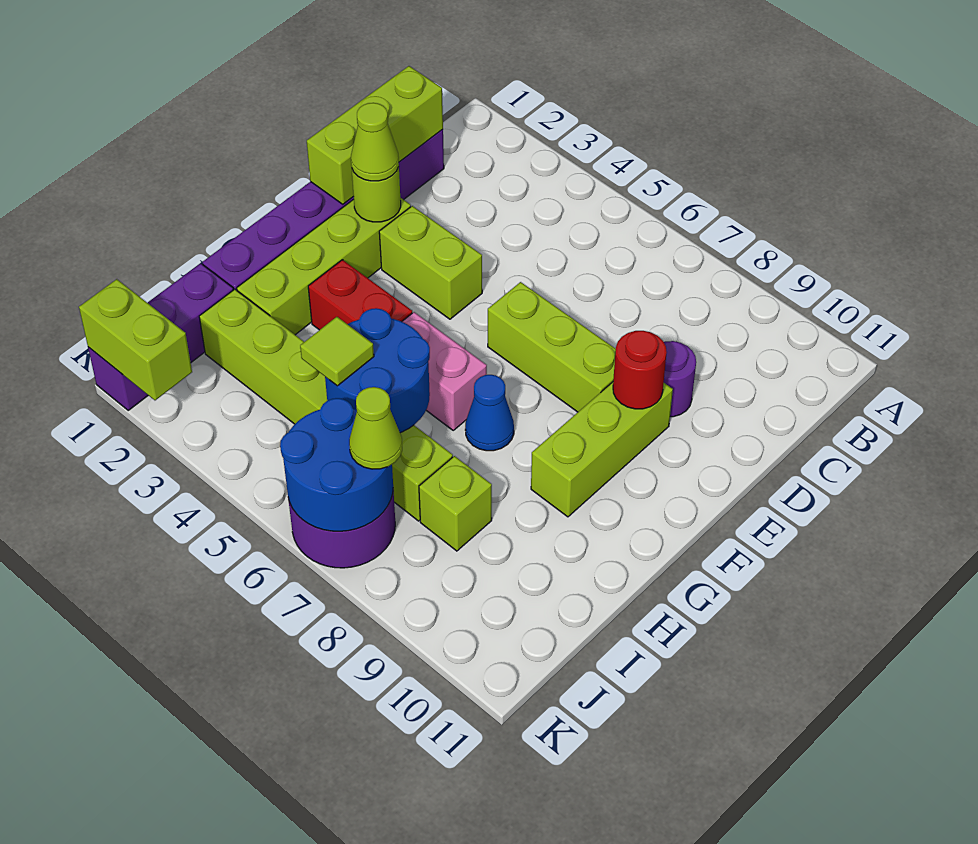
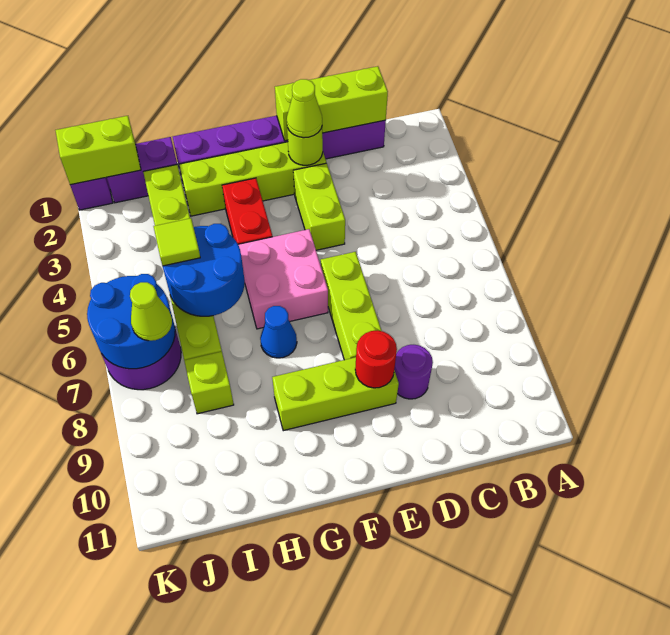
pink 1x2 brick [402,312,487,430] -> pink 2x2 brick [238,229,328,329]
lime 1x2 brick [79,279,192,400] -> lime 1x2 brick turned to [55,116,141,185]

